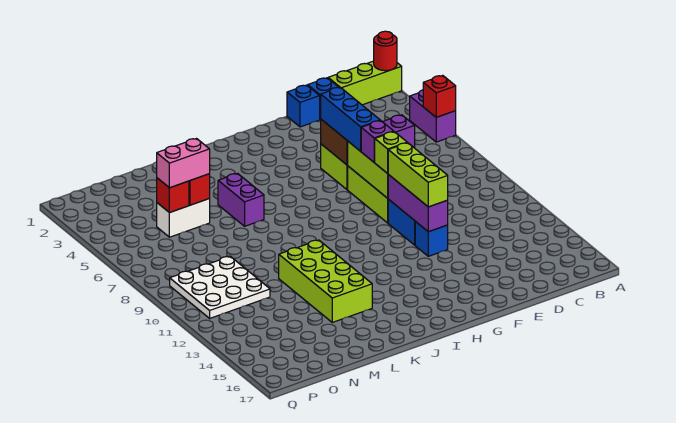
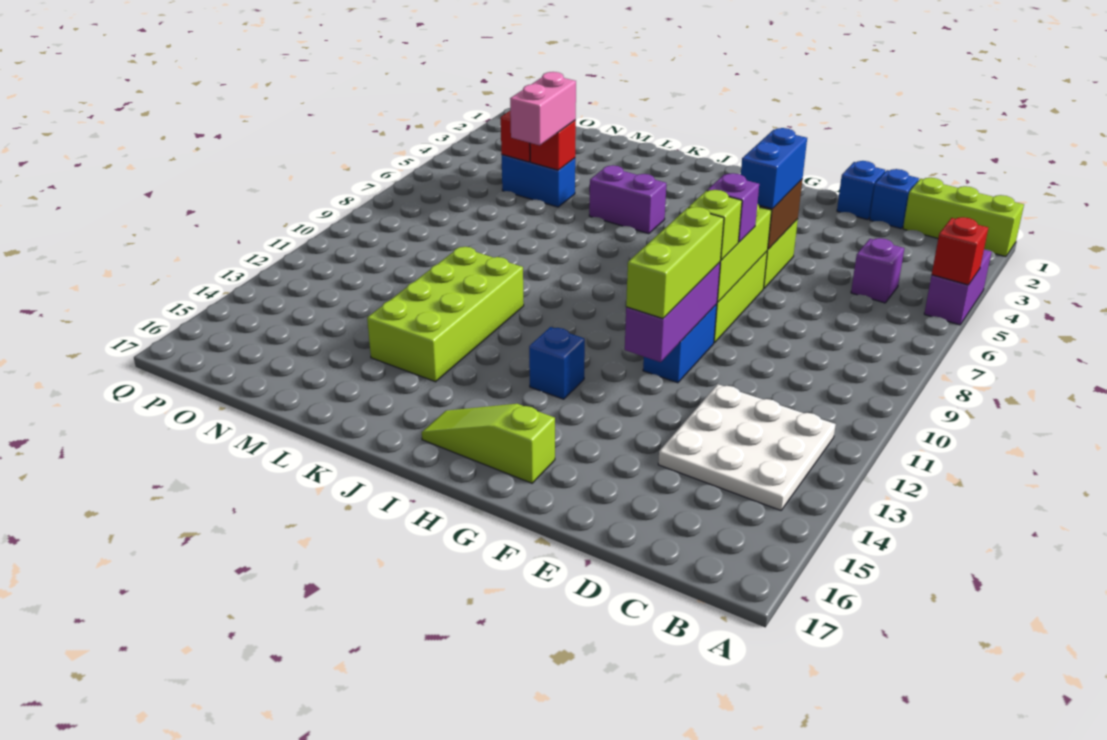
red 1x1 round brick [374,31,397,71] -> none
blue 1x3 brick [321,87,380,151] -> blue 1x2 brick [741,128,807,209]
blue 1x1 brick [415,222,448,256] -> blue 1x1 brick moved to [529,327,585,399]
none -> lime 1x3 slope [422,404,555,483]
purple 1x2 brick [218,173,264,226] -> purple 1x2 brick turned to [589,165,666,234]
white 1x2 brick [157,199,210,237] -> blue 1x2 brick [502,155,575,207]
pink 1x2 brick [157,139,210,188] -> pink 1x2 brick turned to [510,72,576,145]
white 3x3 plate [170,256,270,318] -> white 3x3 plate moved to [658,384,836,510]

